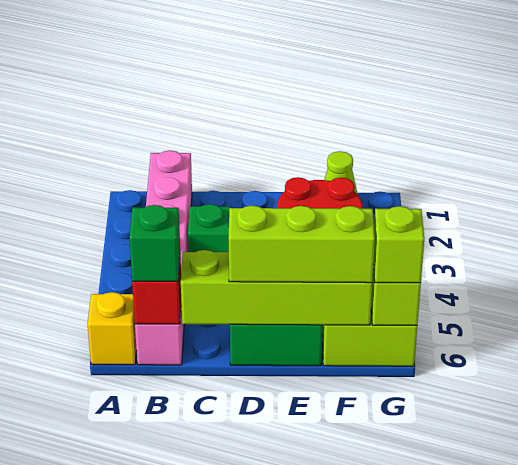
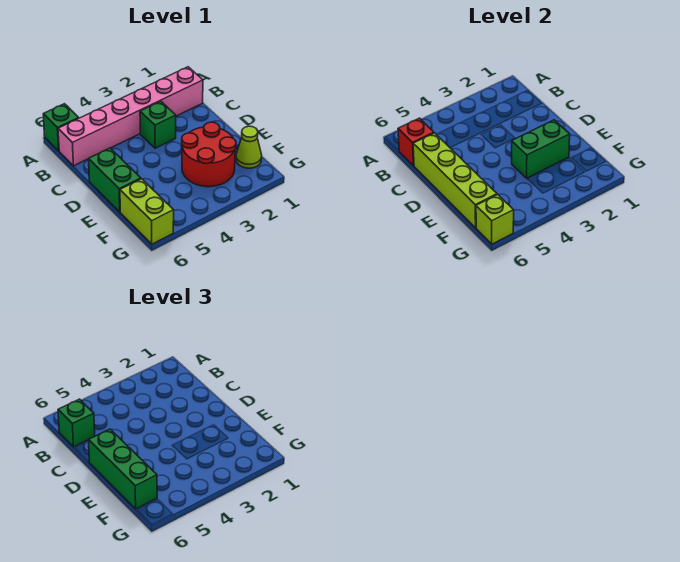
yellow 1x1 brick [88,292,137,365] -> green 1x1 brick [43,104,79,151]
lime 1x3 brick [229,206,375,283] -> green 1x3 brick [89,429,157,509]
none -> green 1x2 brick [512,120,570,178]
lime 1x1 brick [373,206,424,283] -> none

